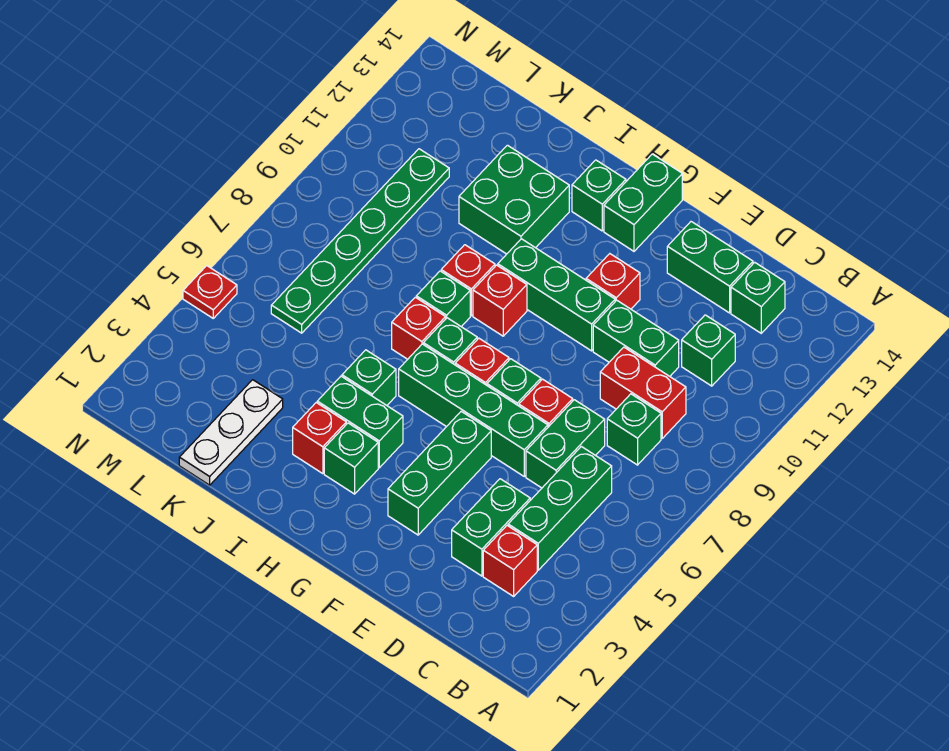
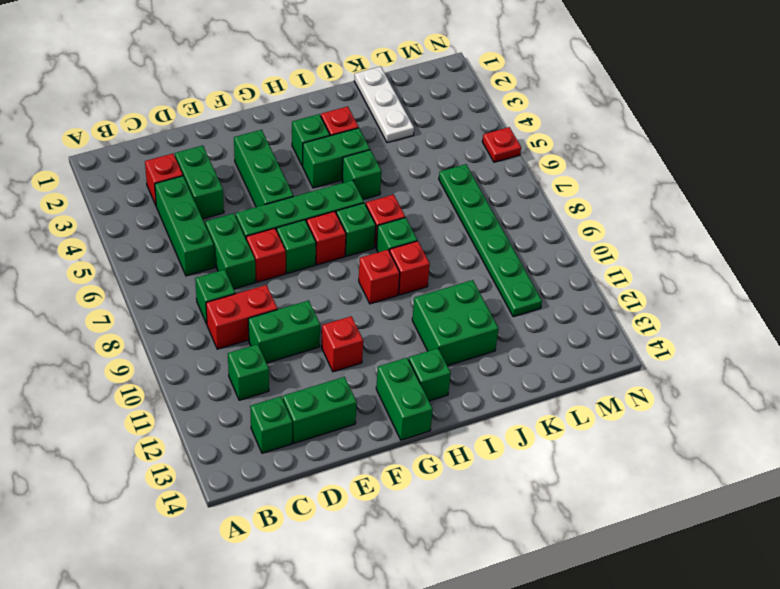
green 1x3 brick [498,239,615,351] -> none

